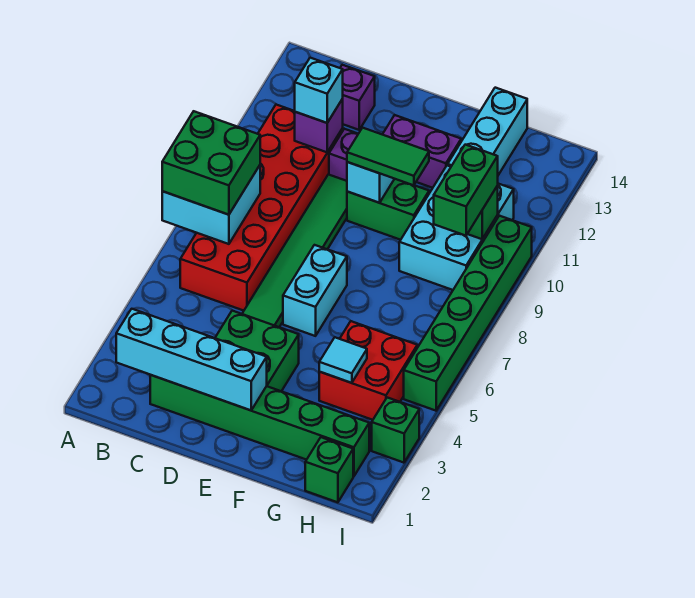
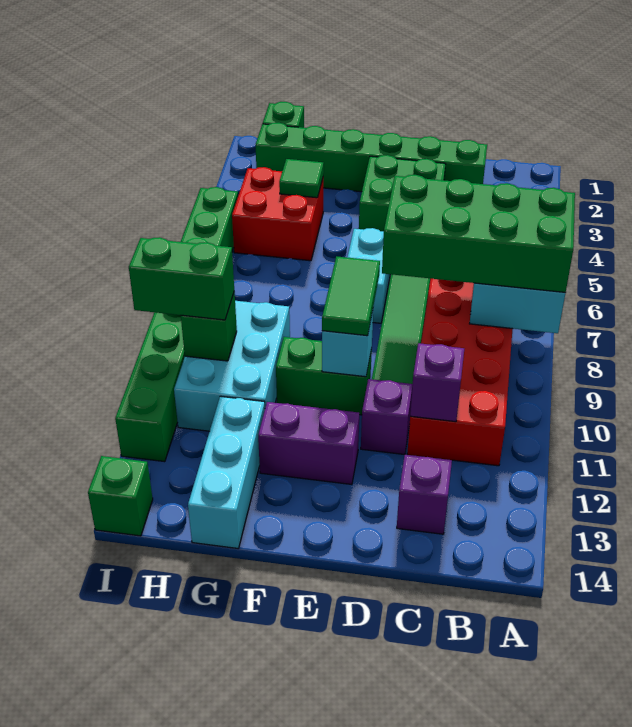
green 2x2 brick [162,111,260,215] -> green 2x4 brick [382,175,575,292]
cyan 1x4 brick [116,309,267,410] -> none
cyan 1x1 brick [295,58,343,123] -> none
green 1x2 tile [347,128,429,185] -> green 1x2 tile turned to [322,256,380,336]
cyan 1x1 tile [319,337,367,383] -> green 1x1 tile [279,159,324,198]
green 1x2 brick [434,145,498,236] -> green 1x2 brick turned to [129,237,234,320]
green 1x1 brick [372,398,419,463] -> green 1x1 brick moved to [88,456,153,536]
green 1x6 brick [404,216,532,411] -> green 1x8 brick [115,187,238,462]

